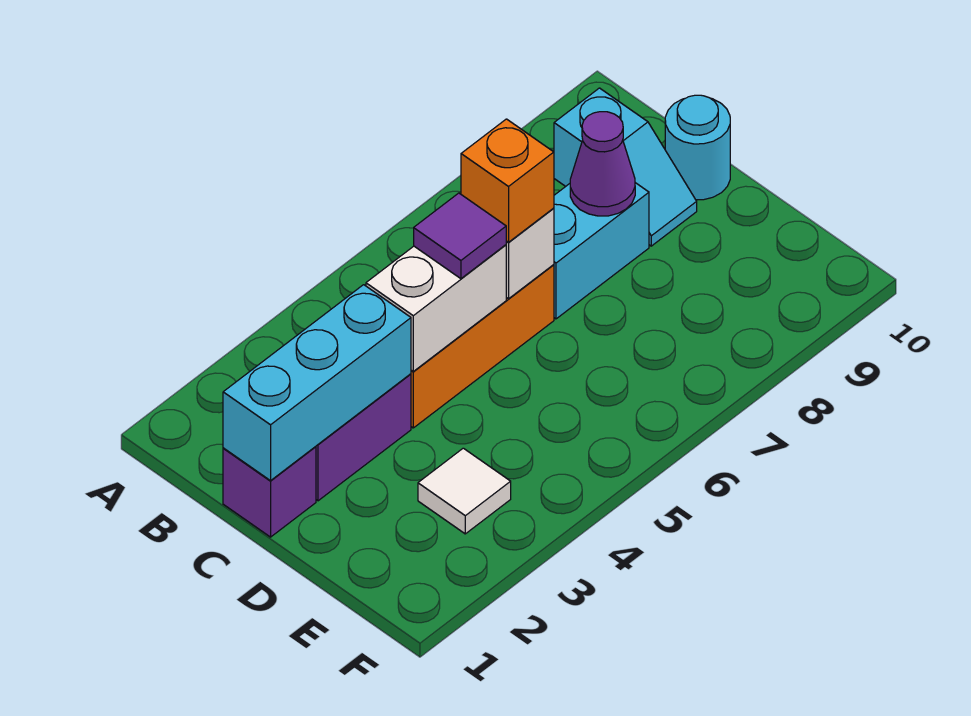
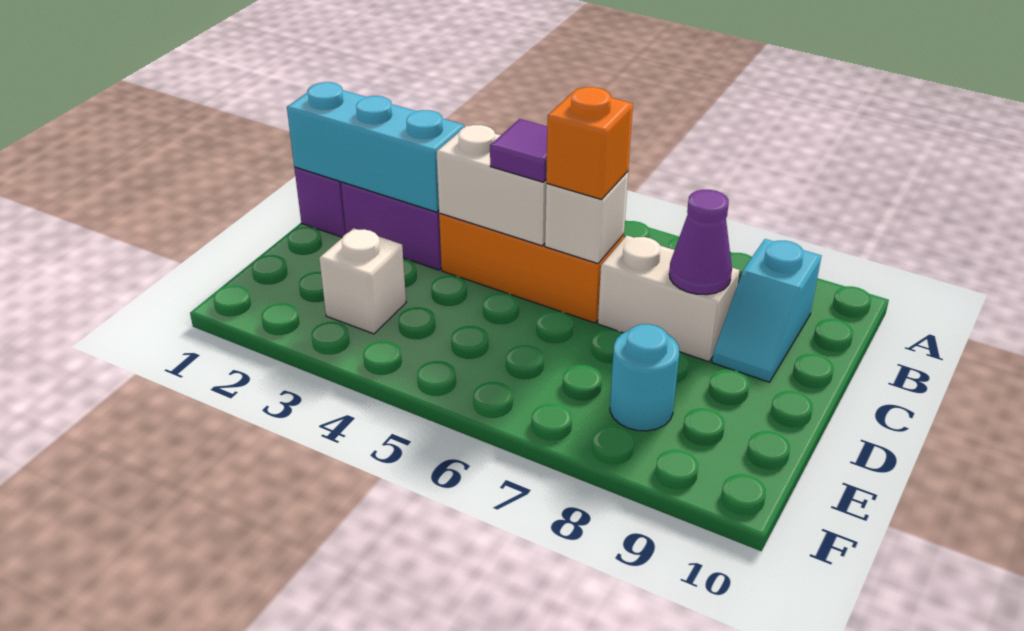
cyan 1x2 brick [554,183,649,319] -> white 1x2 brick [598,235,740,362]
cyan 1x1 round brick [665,95,730,200] -> cyan 1x1 round brick moved to [610,324,680,431]
white 1x1 tile [418,448,511,534] -> white 1x1 brick [319,228,406,334]

